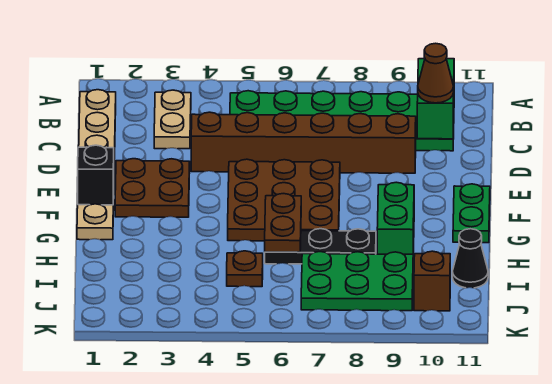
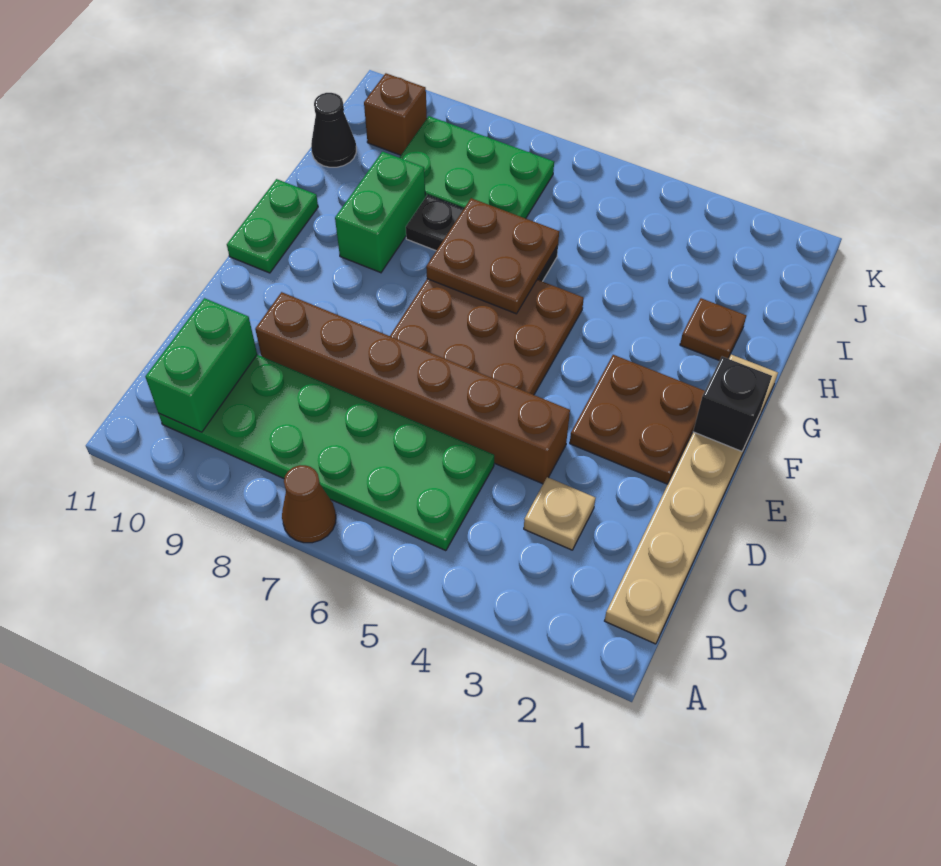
tan 1x2 plate [154,90,191,149] -> tan 1x1 plate [524,477,595,550]
brown 1x1 cone [418,43,453,103] -> brown 1x1 cone moved to [282,465,336,543]
brown 1x2 plate [265,194,301,252] -> brown 2x2 plate [426,198,559,314]
brown 1x1 plate [227,251,263,287] -> brown 1x1 plate moved to [680,298,746,361]

